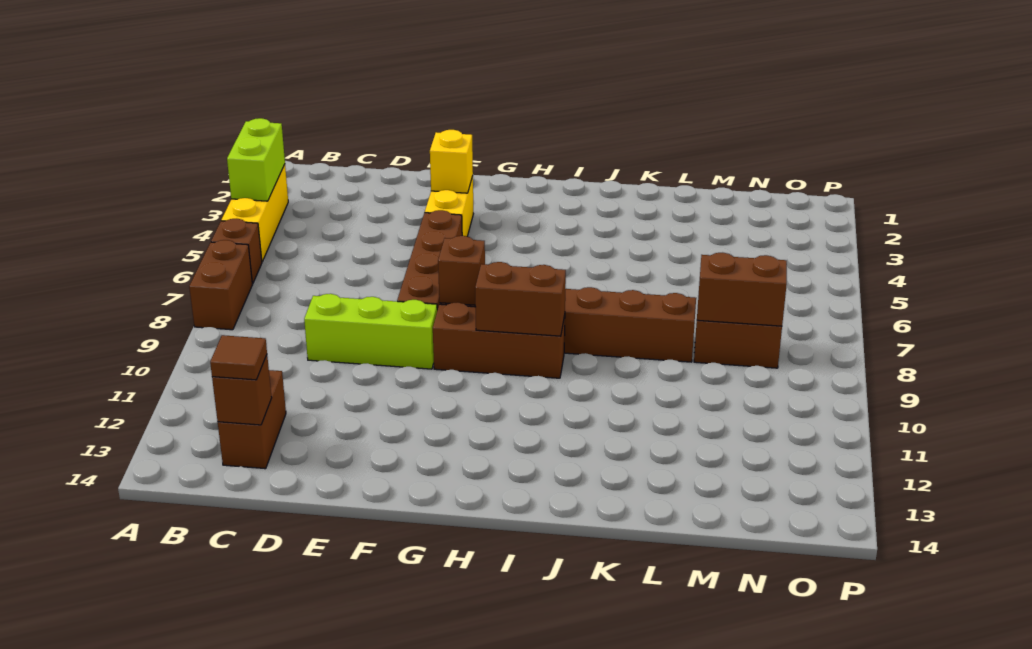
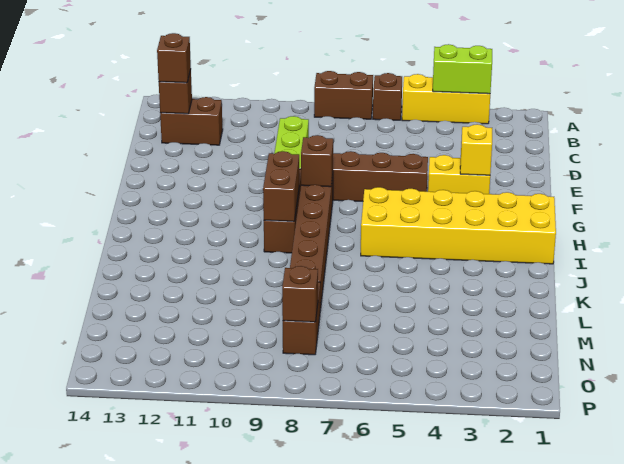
brown 1x1 tile [210,335,267,380] -> brown 1x1 brick [157,33,191,83]
none -> yellow 2x6 brick [361,187,556,264]
brown 1x2 brick [697,253,787,326] -> brown 1x1 brick [282,266,318,322]

